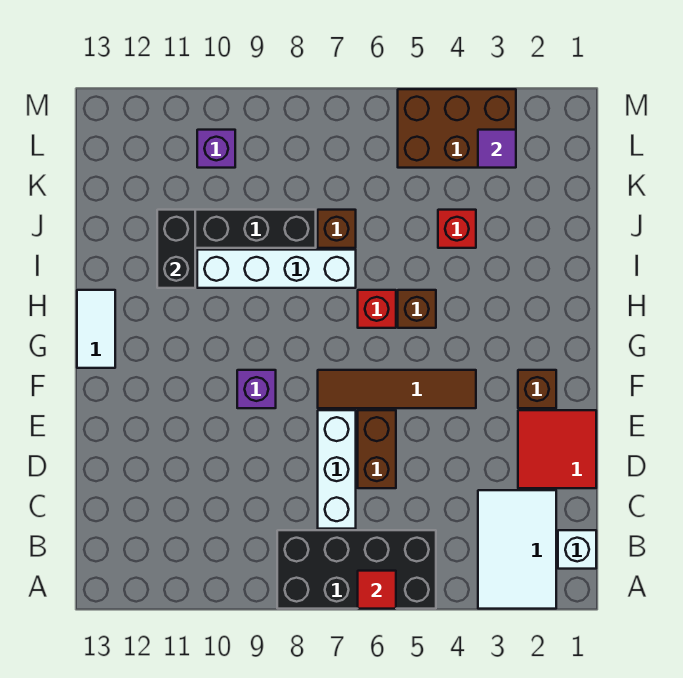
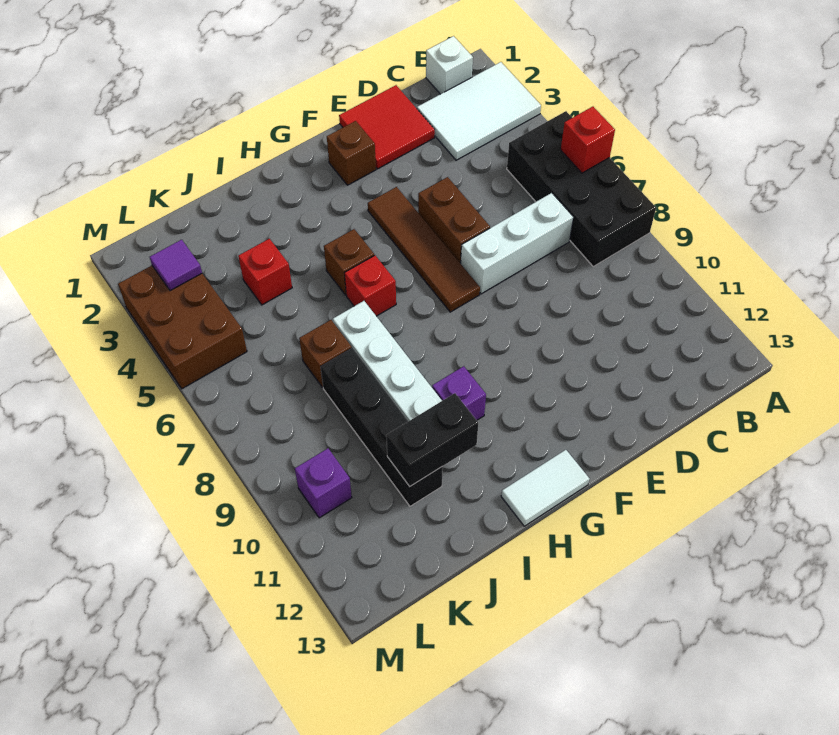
red 1x1 tile [358,571,396,609] -> red 1x1 brick [561,107,615,173]
brown 1x2 brick [358,410,396,488] -> brown 1x2 brick turned to [418,177,490,264]
purple 1x1 brick [237,370,276,408] -> purple 1x1 brick moved to [432,366,486,420]

